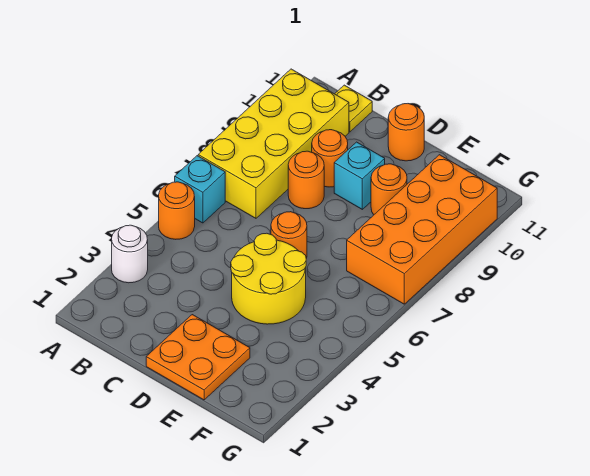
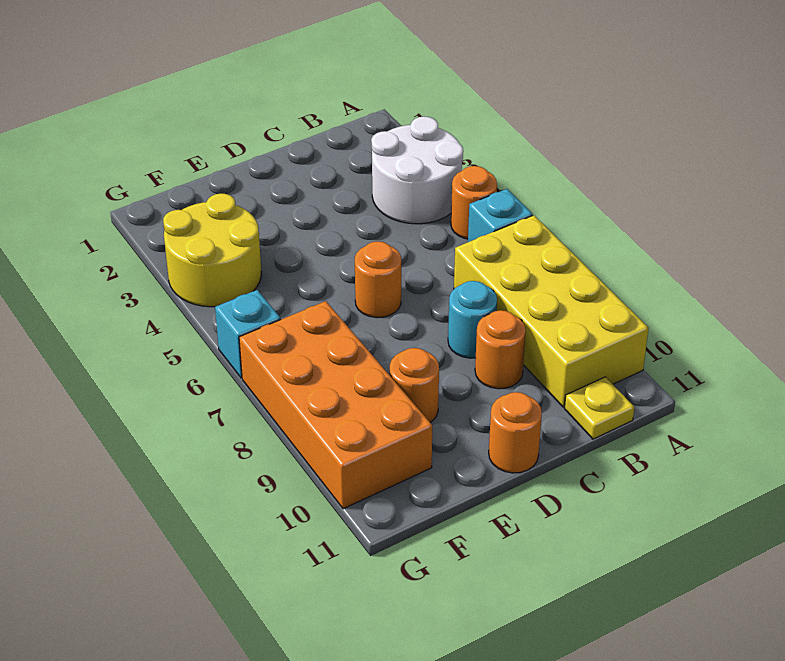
white 1x1 round brick [112,225,148,283] -> white 2x2 round brick [371,117,463,224]
orange 1x1 round brick [288,151,324,209] -> cyan 1x1 round brick [448,281,497,358]
orange 2x2 plate [146,315,250,400] -> none
yellow 2x2 round brick [231,233,306,324] -> yellow 2x2 round brick moved to [163,193,261,307]
cyan 1x1 brick [334,142,385,209] -> cyan 1x1 brick moved to [215,290,281,378]

